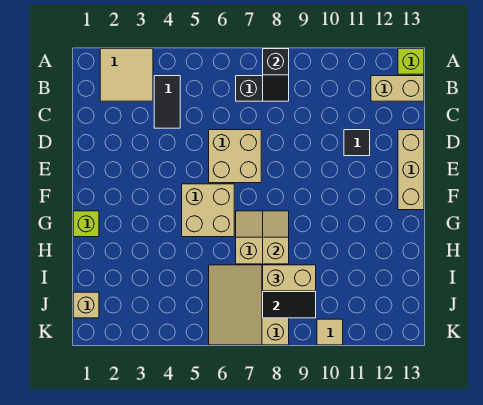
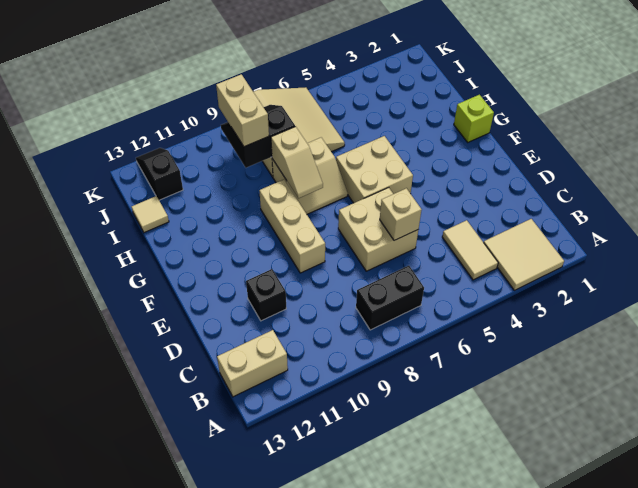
black 1x2 slope [263,49,289,101] -> black 1x2 slope moved to [136,148,183,200]
lime 1x1 brick [398,49,424,74] -> none
black 1x2 tile [154,76,180,128] -> tan 1x2 tile [442,220,498,280]
black 1x1 tile [344,130,370,156] -> black 1x1 brick [246,269,286,321]
tan 1x3 brick [398,130,424,210] -> tan 1x3 brick moved to [259,180,325,273]
tan 1x2 brick [263,265,316,291] -> tan 1x2 brick turned to [216,74,269,147]
tan 1x1 brick [73,292,99,318] -> tan 1x1 brick moved to [380,188,422,240]
tan 1x1 tile [317,319,343,345] -> tan 1x1 tile moved to [132,196,169,233]

